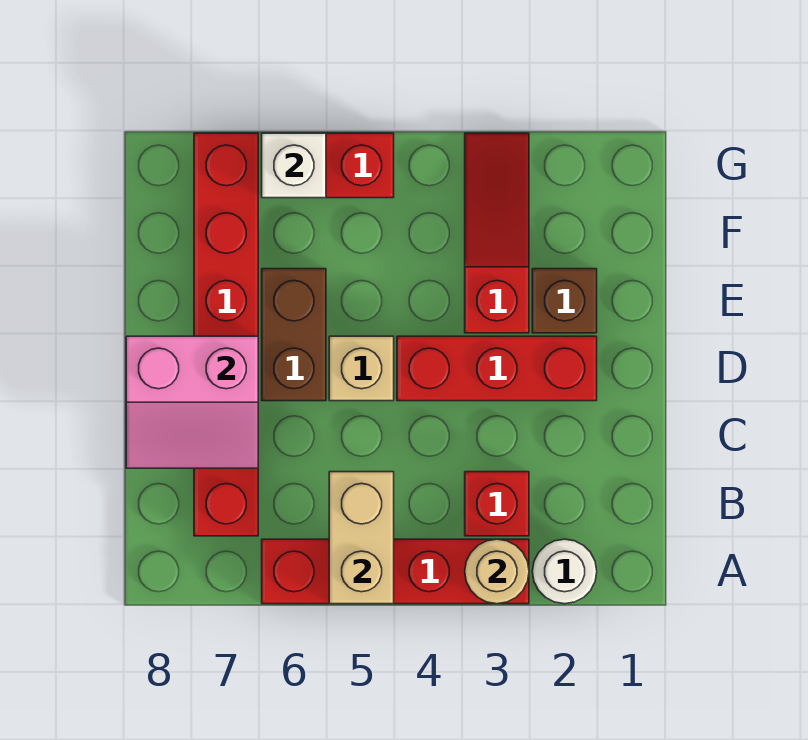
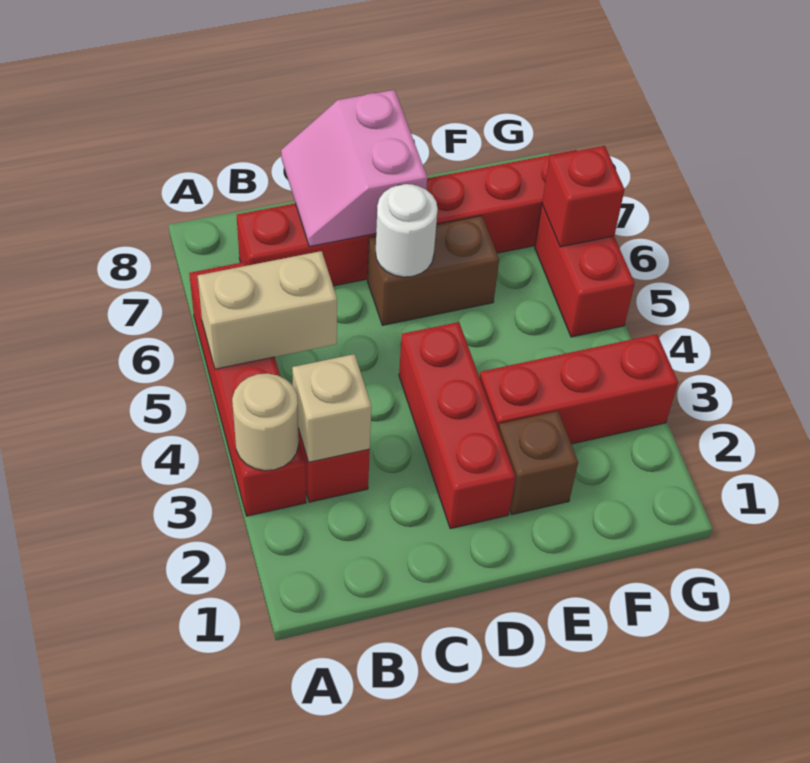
white 1x1 round brick [532,539,597,604] -> white 1x1 round brick moved to [376,184,438,277]
tan 1x1 brick [329,336,394,401] -> tan 1x1 brick moved to [292,354,371,462]
red 1x3 slope [465,133,529,333] -> red 1x3 brick [480,334,678,444]
white 1x1 brick [262,133,326,198] -> red 1x1 brick [542,146,625,247]

